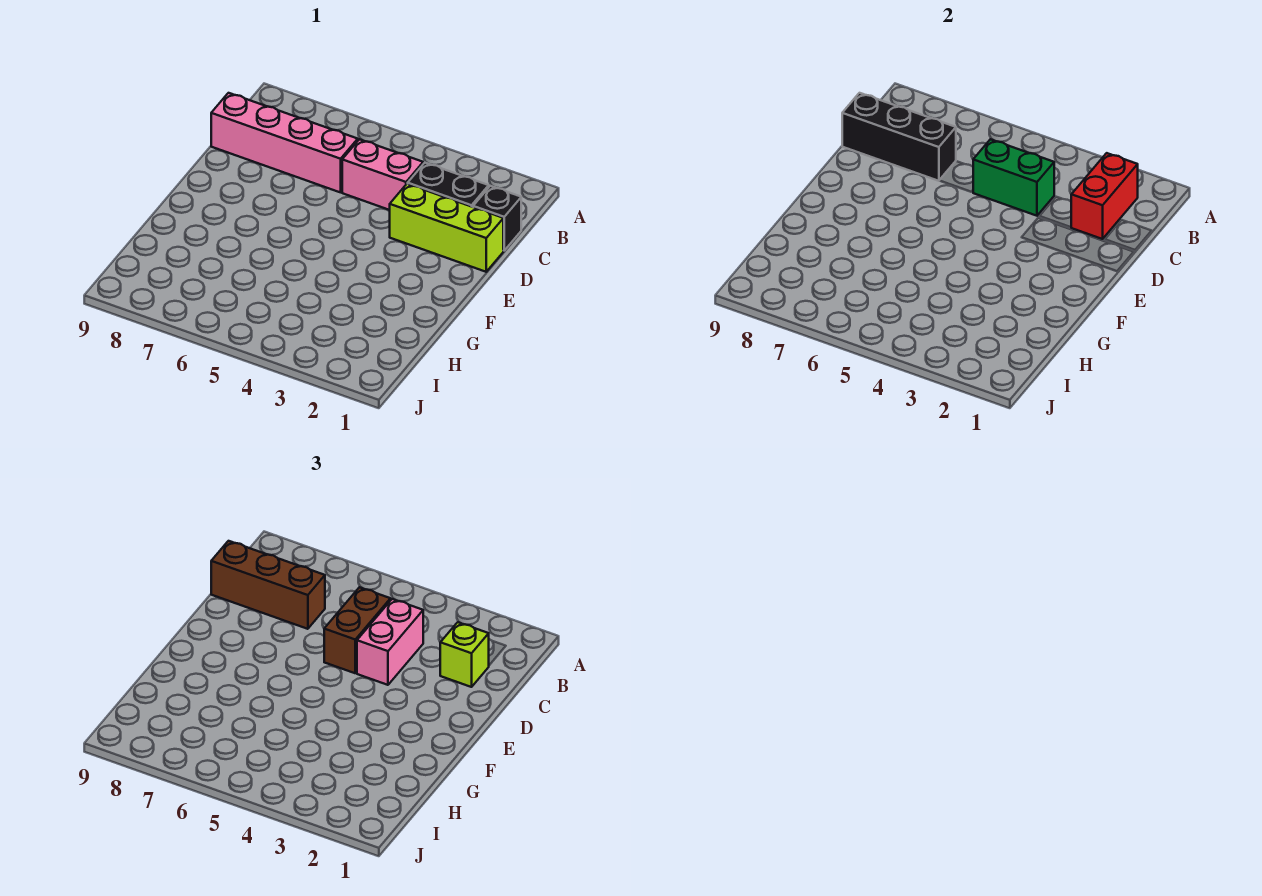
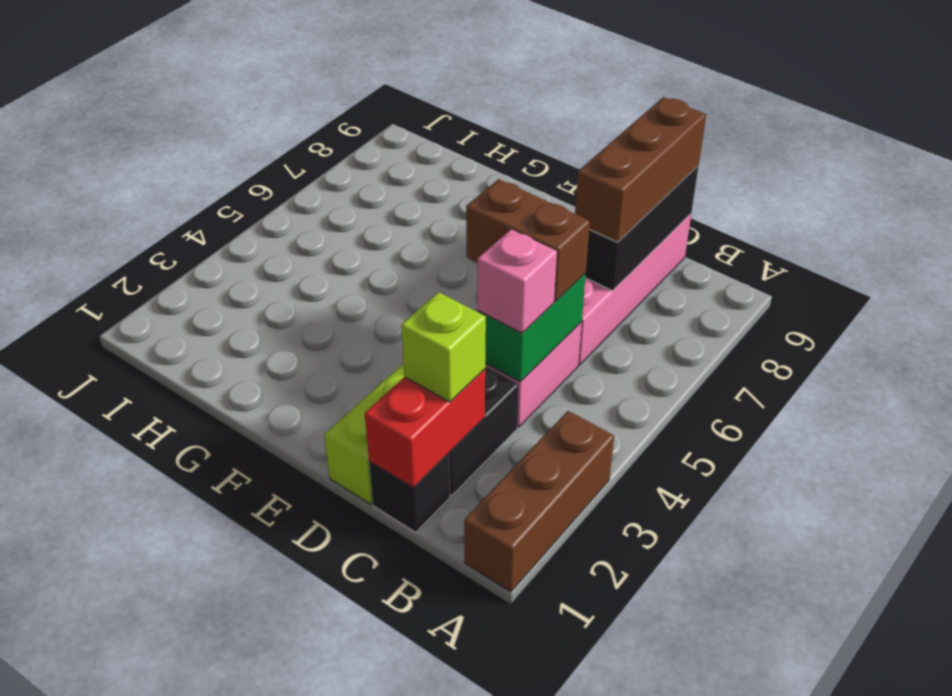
none -> brown 1x3 brick [464,411,614,592]
red 1x2 brick [1071,153,1138,239] -> red 1x2 brick turned to [365,369,485,488]
pink 1x2 brick [357,599,423,685] -> pink 1x1 brick [477,229,557,333]

